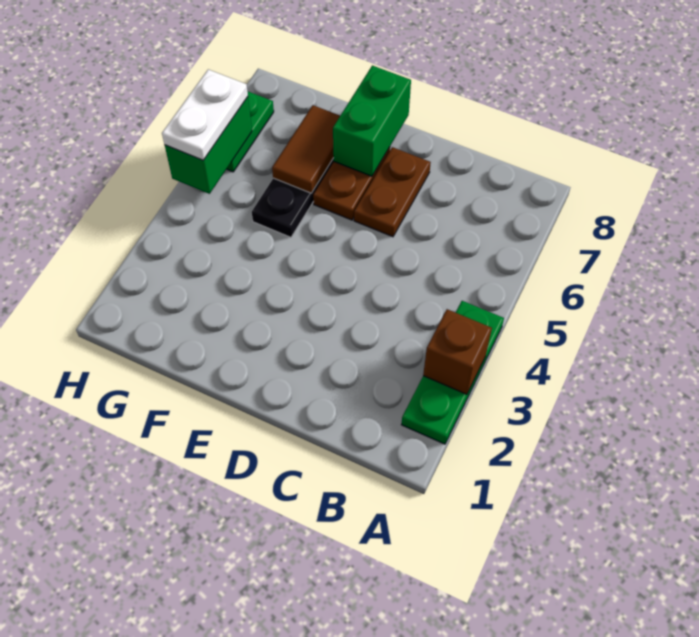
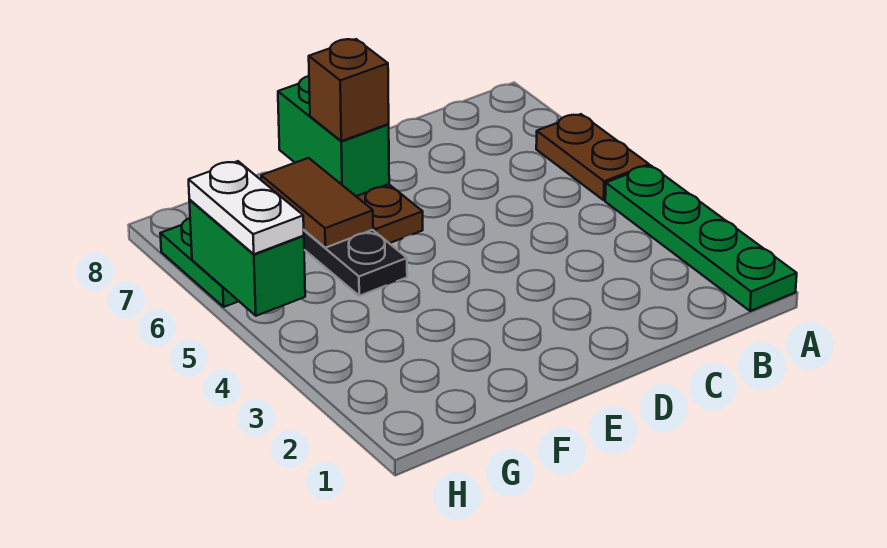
green 1x3 plate [401,301,504,444] -> green 1x4 plate [605,165,797,311]
brown 1x1 brick [423,309,492,394] -> brown 1x1 brick moved to [309,39,389,141]
brown 1x2 plate [354,147,431,237] -> brown 1x2 plate moved to [536,114,649,200]

